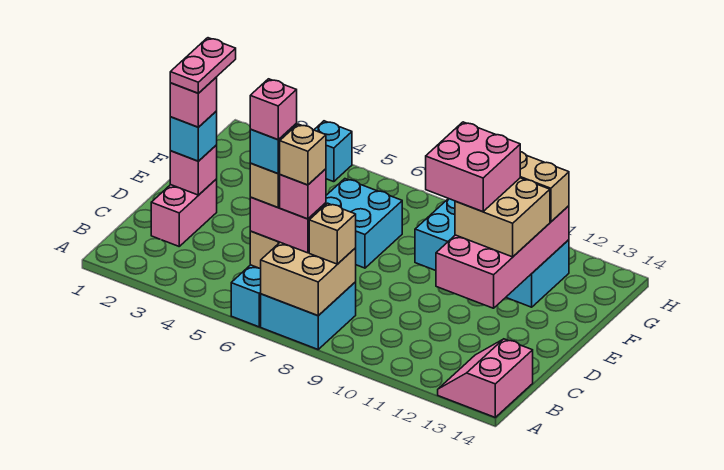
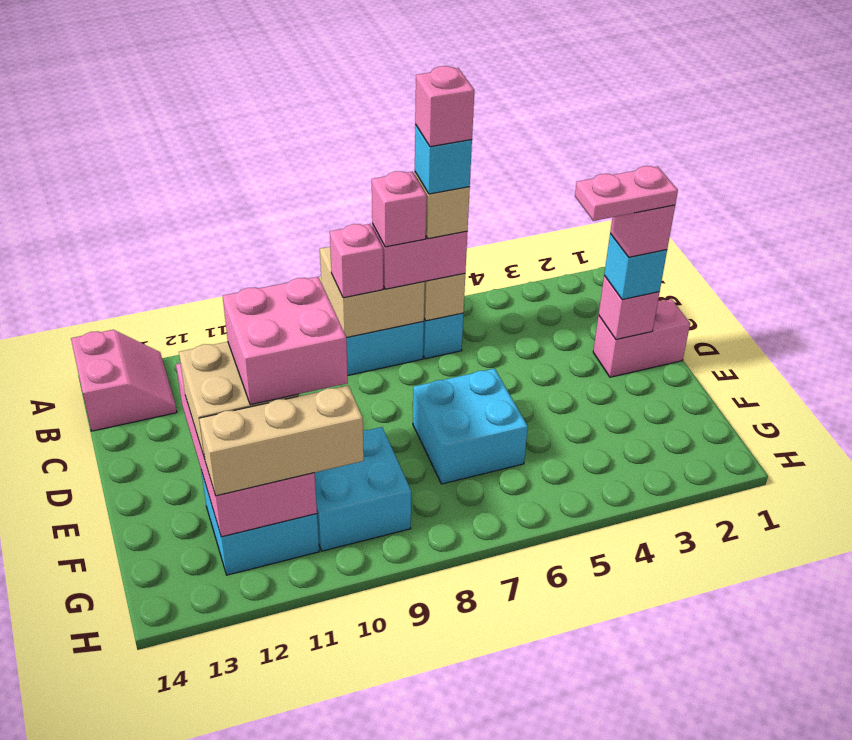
tan 1x1 brick [280,124,326,185] -> none
tan 1x1 brick [309,203,356,264] -> pink 1x1 brick [330,224,383,298]
pink 1x2 brick [151,179,217,246] -> pink 1x2 brick turned to [593,299,690,377]
pink 1x2 plate [170,38,236,93] -> pink 1x2 plate turned to [575,166,678,221]
cyan 1x1 brick [314,121,352,182] -> none

